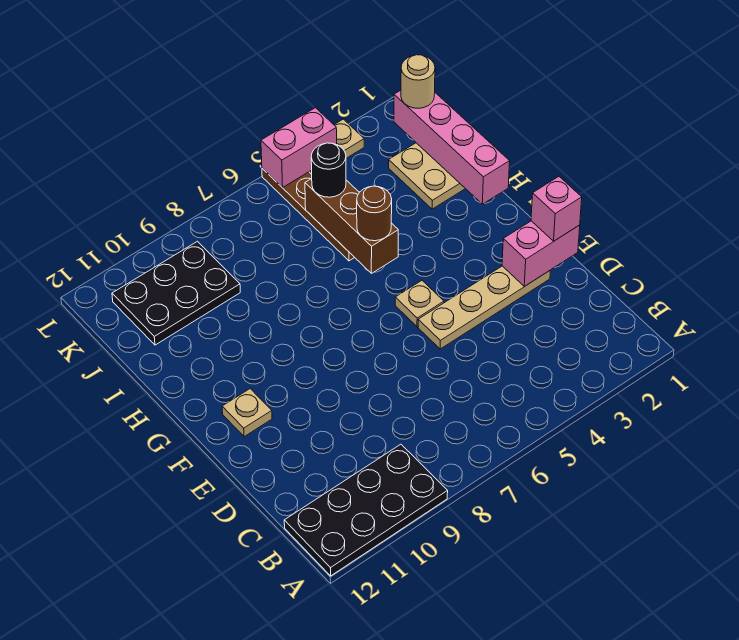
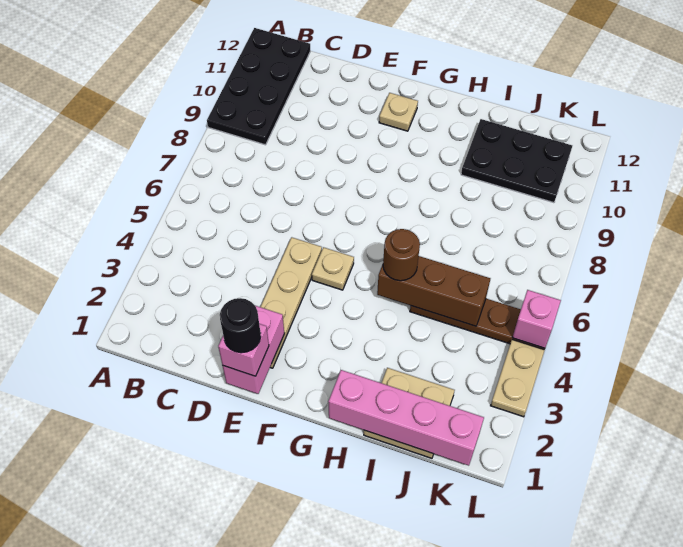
black 1x1 round brick [311,143,346,197] -> black 1x1 round brick moved to [220,298,261,353]
black 2x3 plate [112,241,240,345] -> black 2x3 plate turned to [461,119,572,203]
tan 1x1 round brick [401,55,435,108] -> none
pink 1x2 brick [261,108,337,188] -> pink 1x1 brick [512,290,561,348]

